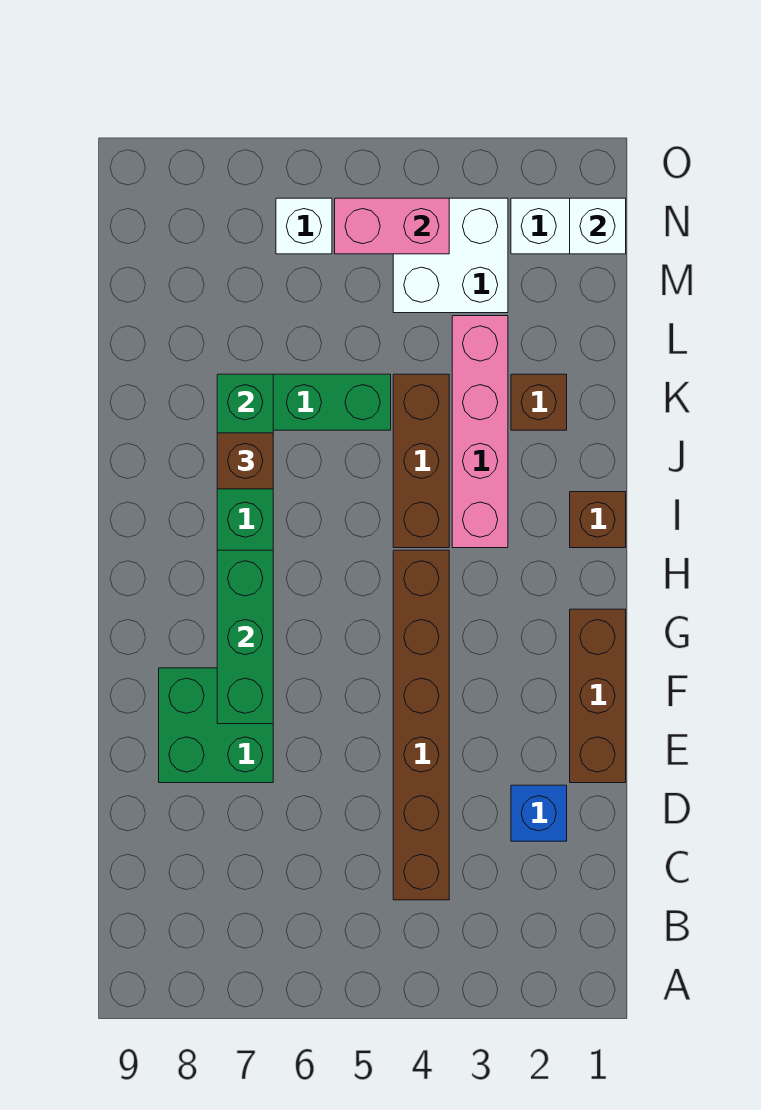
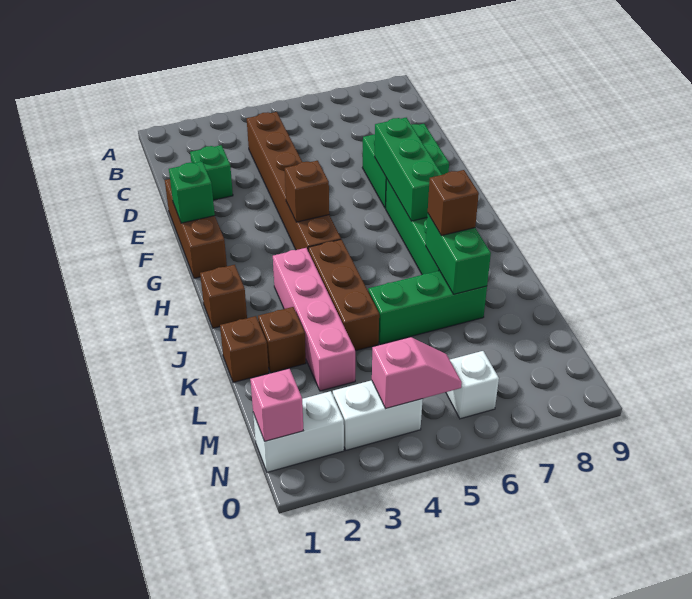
blue 1x1 brick [511,785,567,841] -> green 1x1 brick [190,145,233,200]
none -> green 1x1 brick [169,162,215,223]
none -> brown 1x1 brick [285,161,329,222]
none -> brown 1x1 brick [220,316,269,382]
white 2x2 brick [393,198,508,313] -> white 1x2 brick [333,380,423,450]
white 1x1 brick [570,198,626,254] -> pink 1x1 brick [250,369,303,441]
pink 1x2 brick [335,198,449,254] -> pink 1x2 slope [372,337,462,409]

